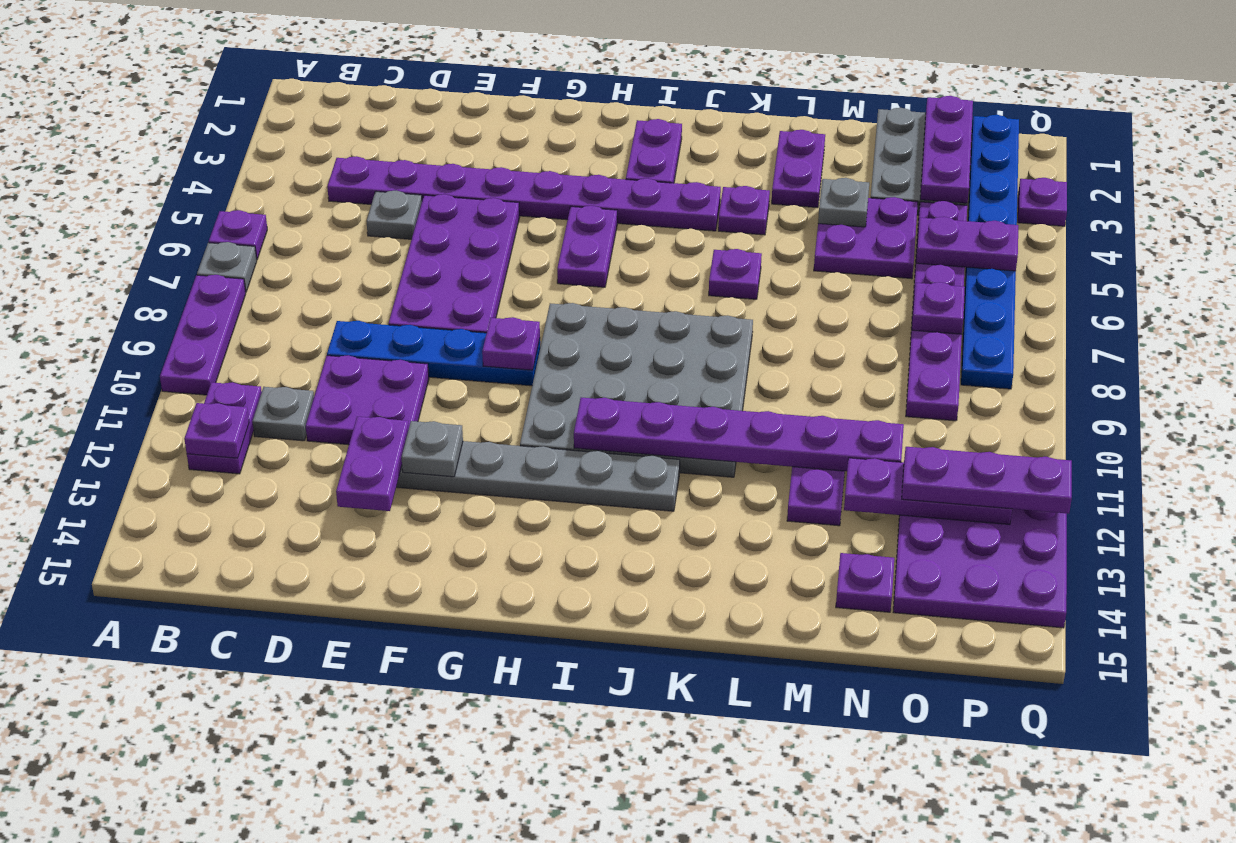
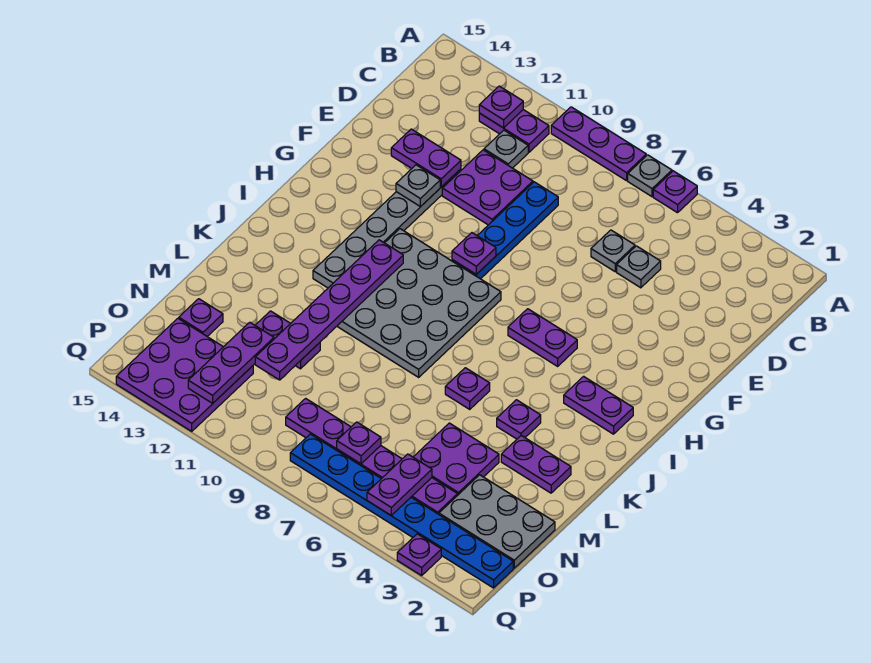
purple 1x8 plate [327,156,721,231] -> none
purple 2x4 plate [388,194,520,333] -> none
grey 1x1 plate [818,178,869,227] -> grey 1x1 plate moved to [591,230,635,272]
purple 1x3 plate [920,96,973,203] -> none
purple 1x3 plate [902,447,1072,514] -> none

